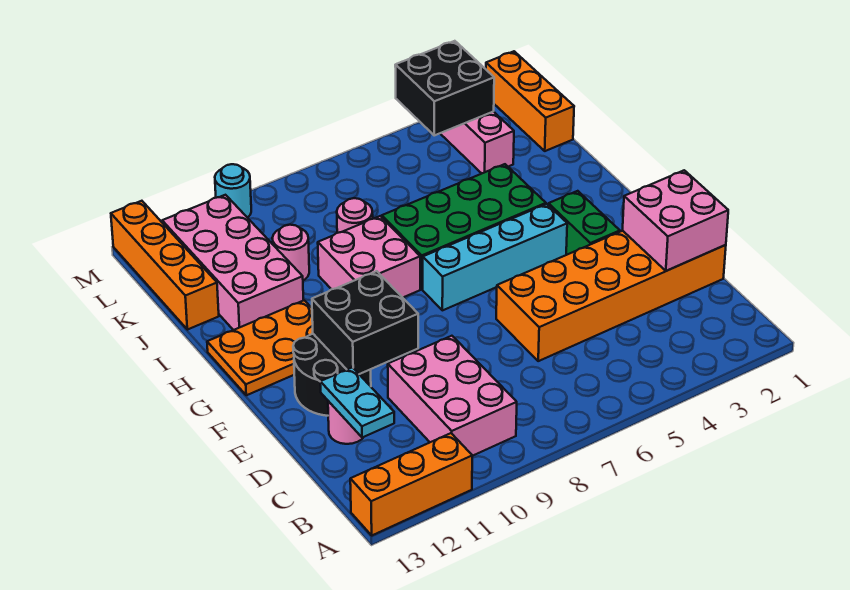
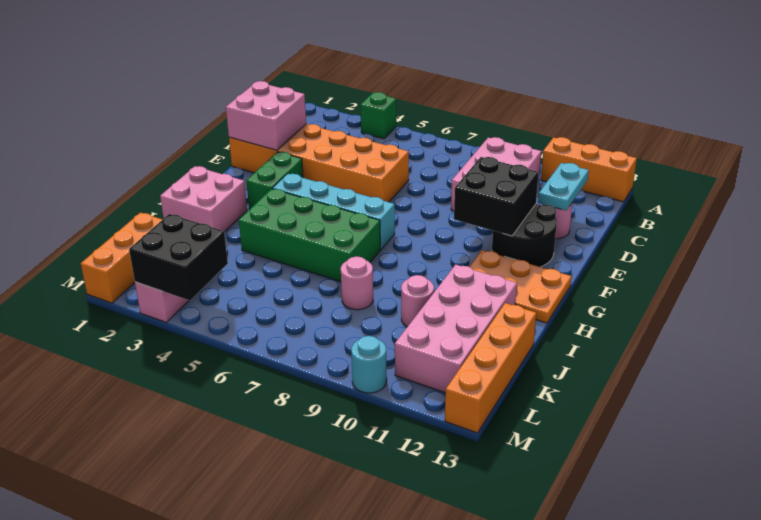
none -> green 1x1 brick [360,92,396,139]
pink 2x2 brick [318,216,420,297] -> pink 2x2 brick moved to [160,166,247,232]

